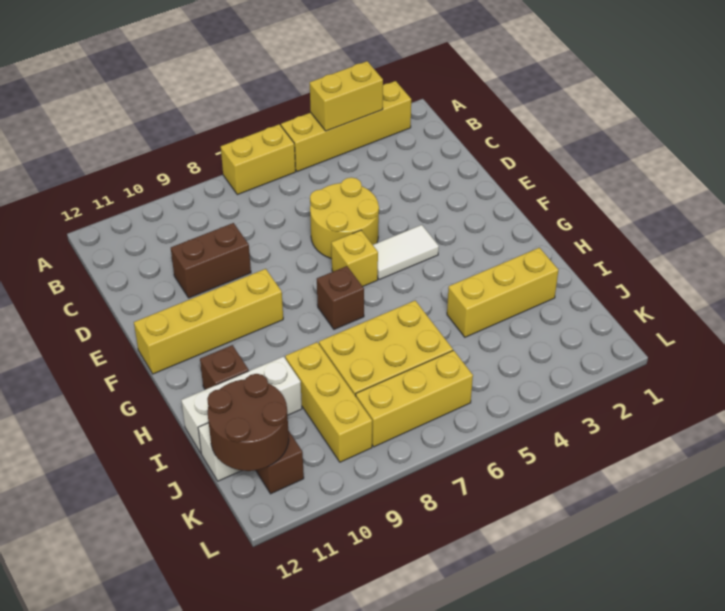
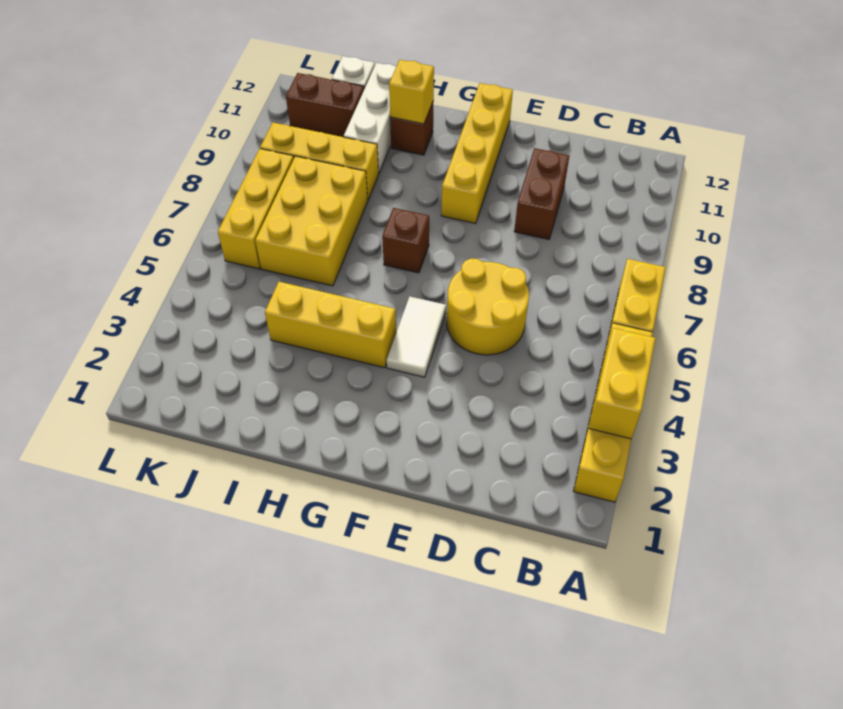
yellow 1x1 brick [331,230,378,286] -> yellow 1x1 brick moved to [389,60,434,124]
yellow 1x3 brick [447,248,558,337] -> yellow 1x3 brick turned to [265,282,396,368]
brown 2x2 round brick [207,374,289,471] -> none

